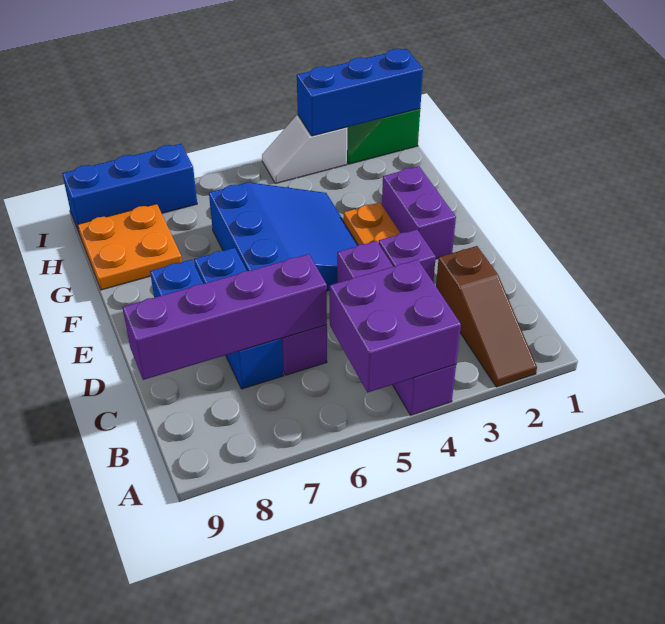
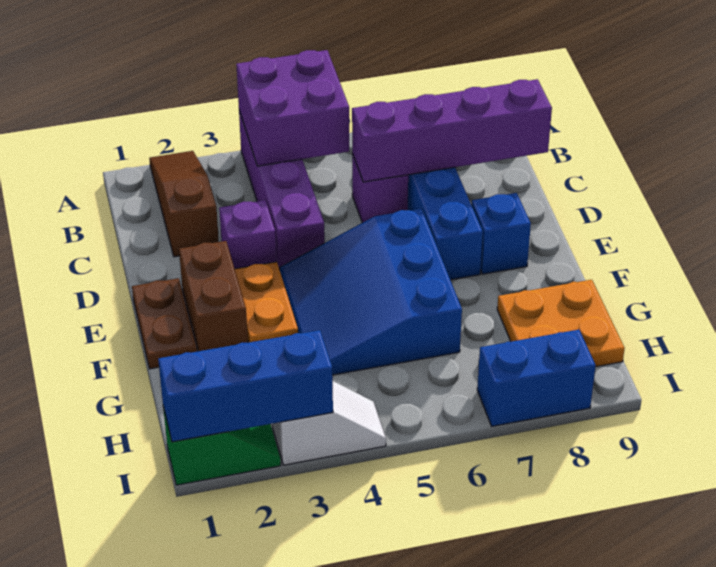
none -> brown 1x2 plate [132,278,197,369]
purple 1x2 brick [382,167,456,259] -> brown 1x2 brick [179,241,248,351]
blue 1x3 brick [62,144,197,234] -> blue 1x2 brick [477,330,596,426]

